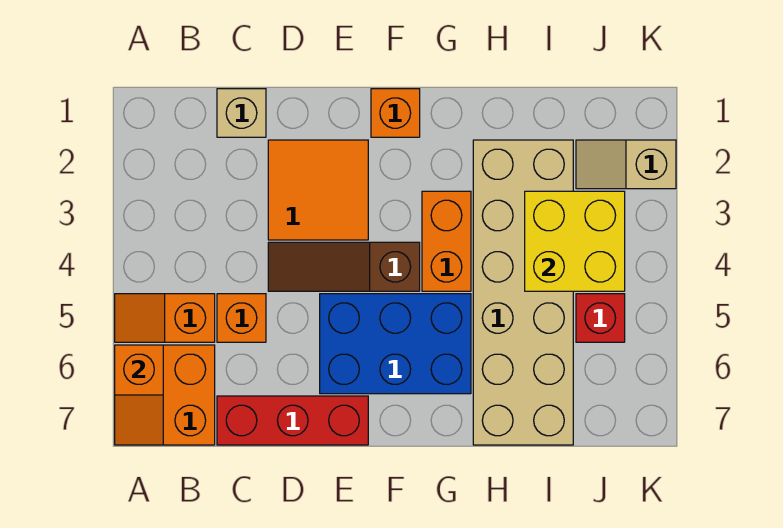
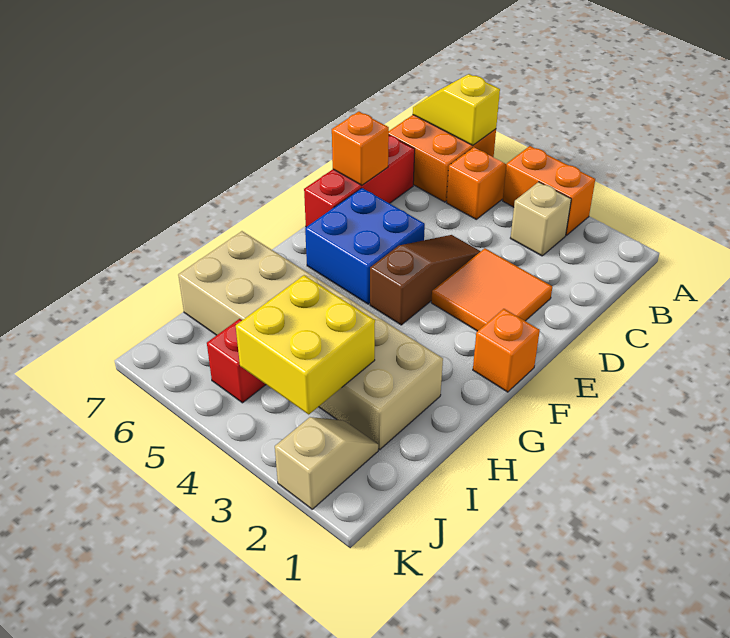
orange 1x2 slope [115,345,163,445] -> yellow 1x2 slope [413,74,500,145]
tan 1x1 brick [217,89,266,137] -> tan 1x1 brick moved to [511,182,571,256]
orange 1x1 brick [217,294,266,342] -> orange 1x1 brick moved to [332,112,389,185]
blue 2x3 brick [320,294,471,394] -> blue 2x2 brick [305,188,425,304]
orange 1x2 brick [422,191,471,291] -> orange 1x2 brick moved to [503,146,595,235]

